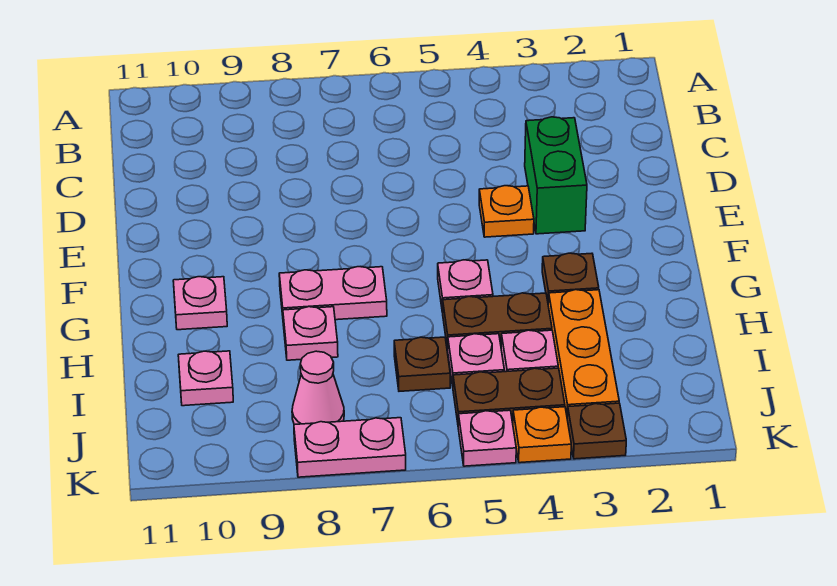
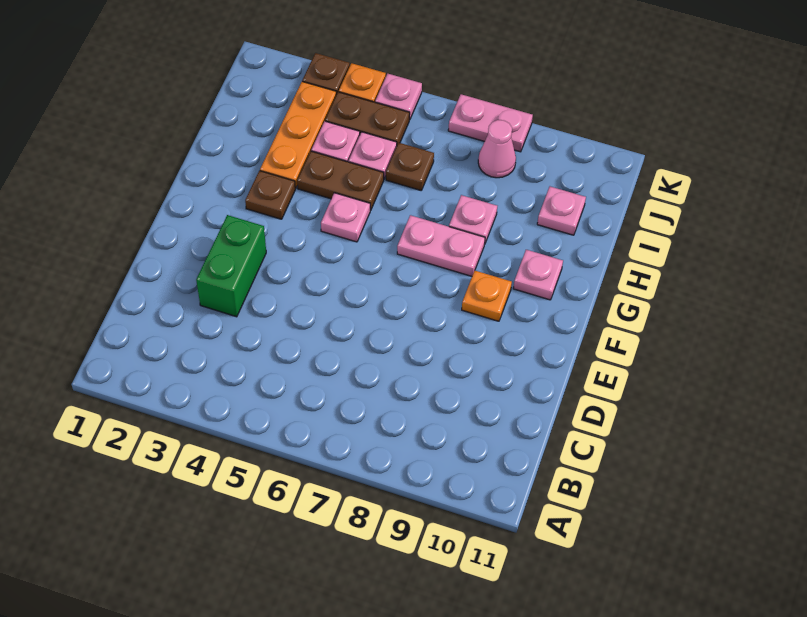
orange 1x1 plate [479,186,534,237] -> orange 1x1 plate moved to [462,271,512,321]

